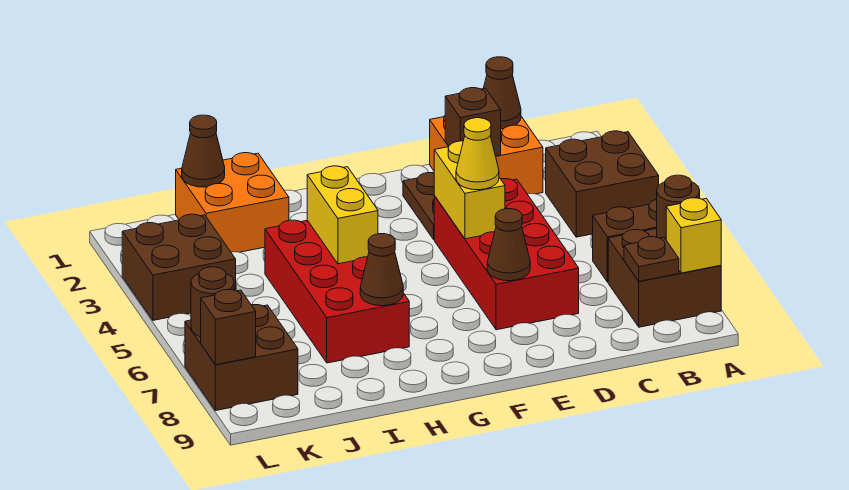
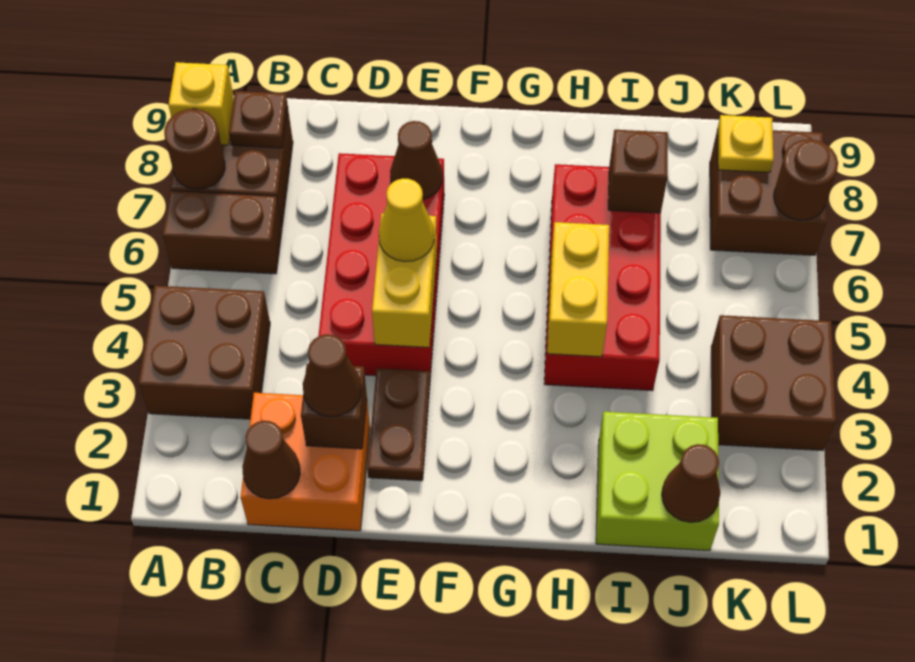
brown 1x1 cone [360,234,403,306] -> brown 1x1 cone moved to [303,334,361,417]
orange 2x2 brick [176,153,289,252] -> lime 2x2 brick [596,412,719,551]
none -> yellow 1x1 plate [718,115,773,172]
brown 1x1 brick [201,290,256,365] -> brown 1x1 brick moved to [608,130,668,213]

